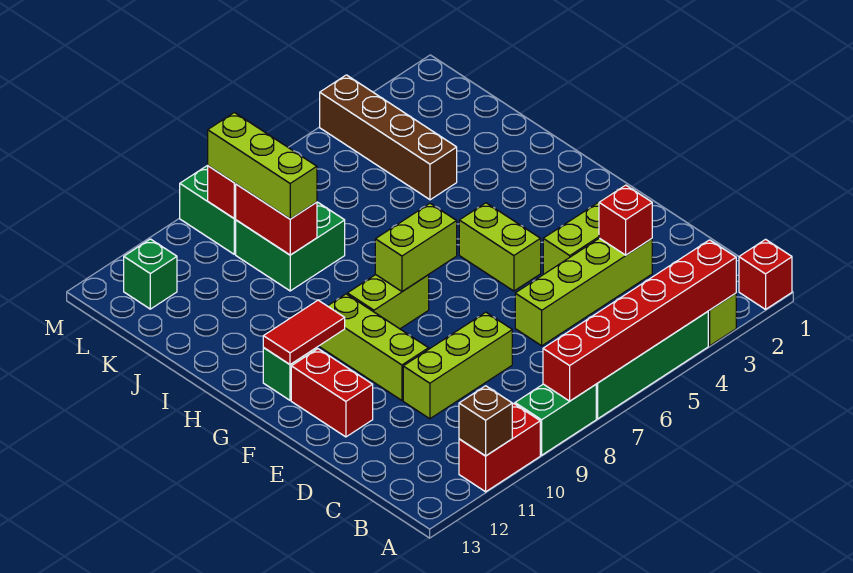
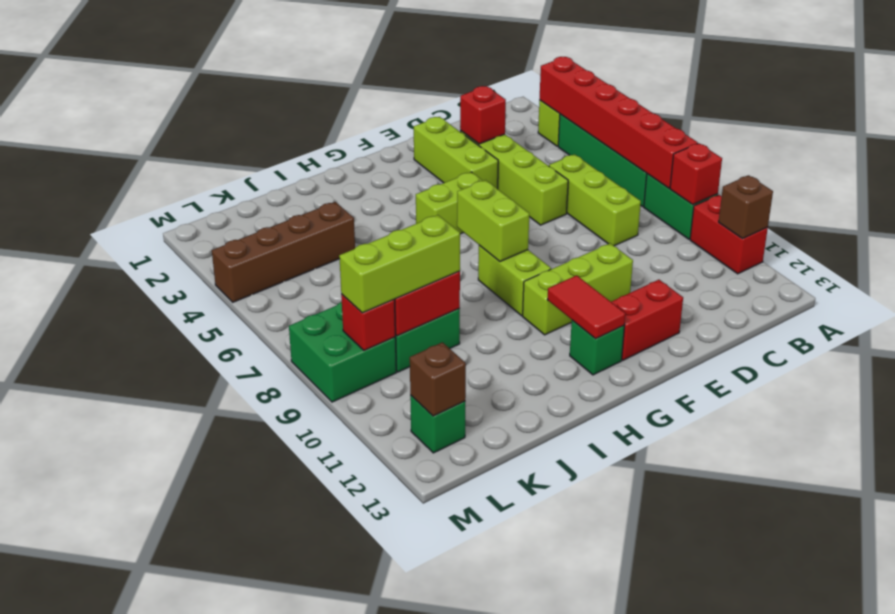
red 1x1 brick [739,239,792,309] -> red 1x1 brick moved to [670,143,722,205]
lime 1x3 brick [403,312,512,419] -> lime 1x3 brick moved to [549,154,641,246]
none -> brown 1x1 brick [410,342,466,416]

